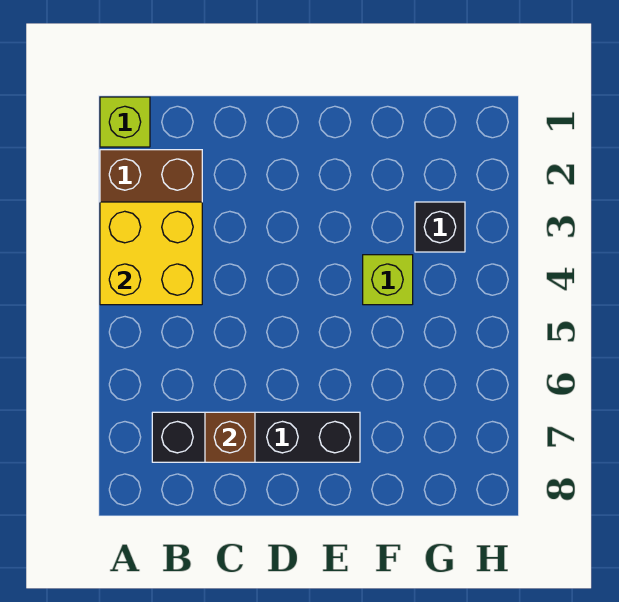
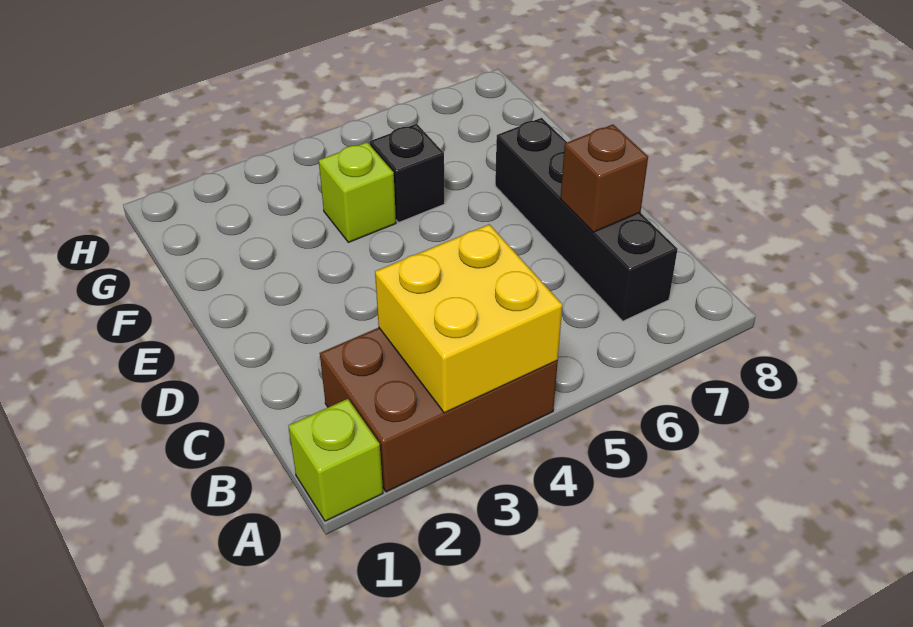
black 1x1 brick [415,202,465,252] -> black 1x1 brick moved to [370,124,445,223]

